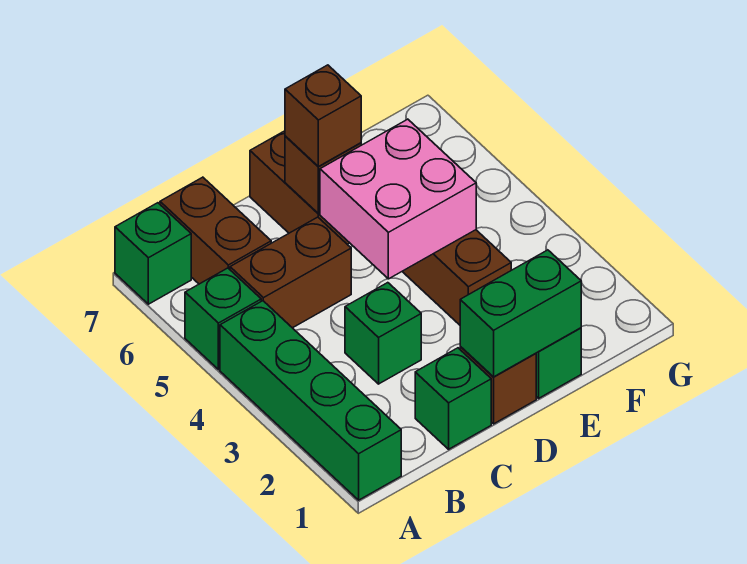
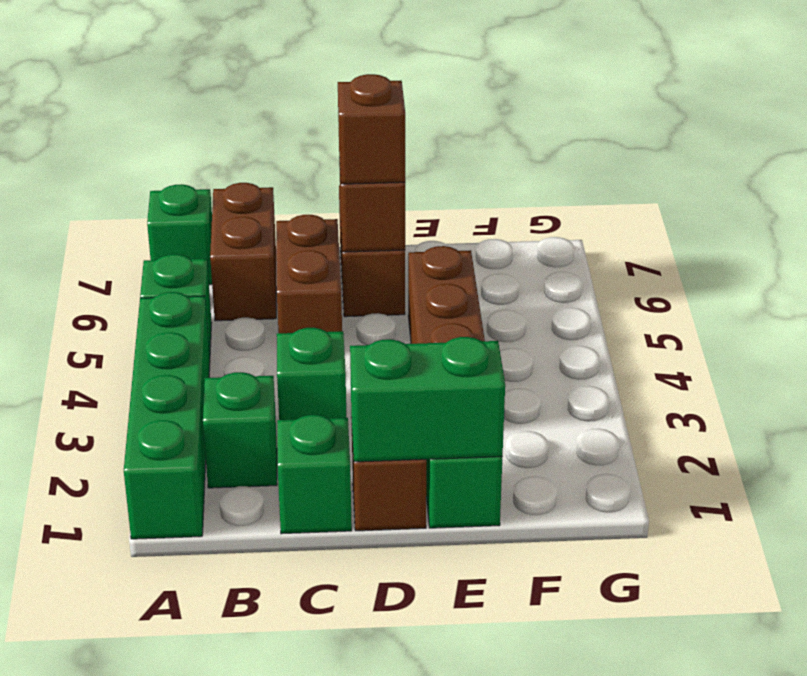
none -> green 1x1 brick [203,372,277,488]
brown 1x2 brick [230,217,351,328] -> brown 1x2 brick turned to [276,215,342,333]
pink 2x2 brick [320,119,476,279] -> none

